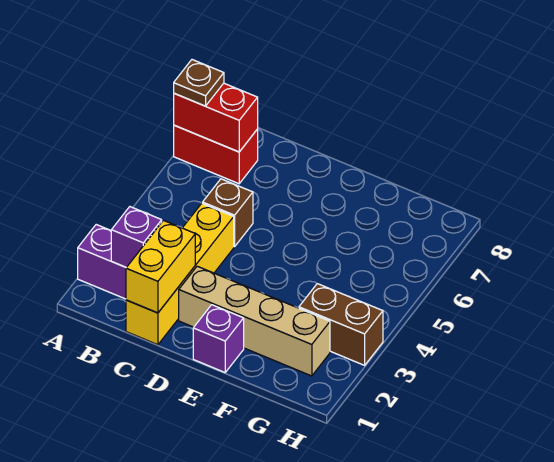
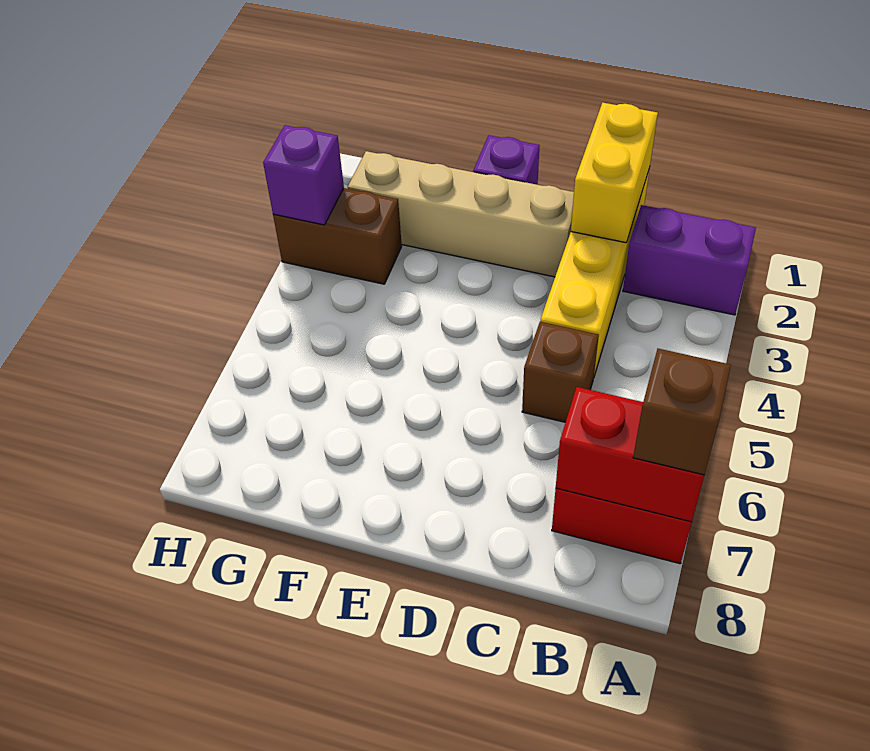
brown 1x1 plate [174,60,224,106] -> brown 1x1 brick [633,349,731,475]
purple 1x1 brick [111,207,162,267] -> purple 1x1 brick moved to [263,125,344,225]

